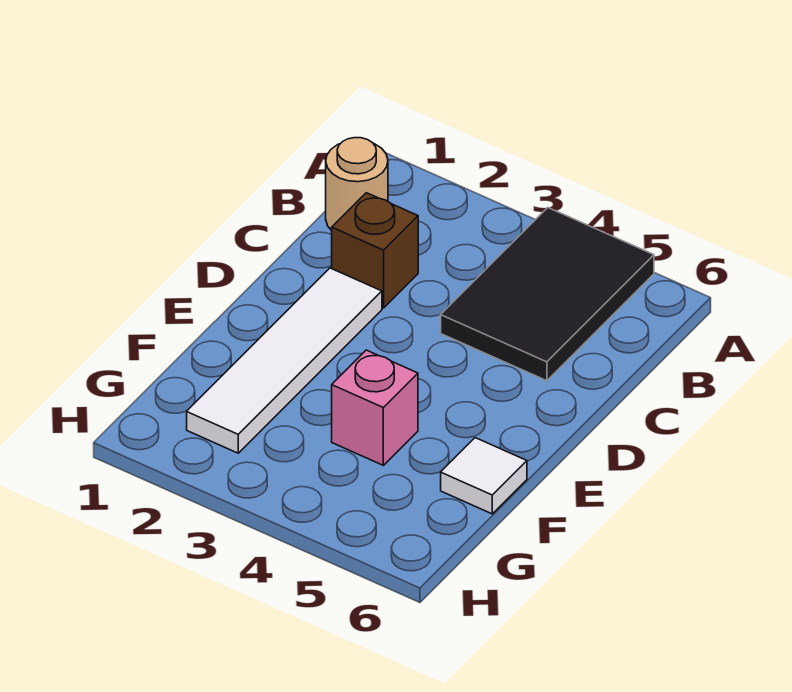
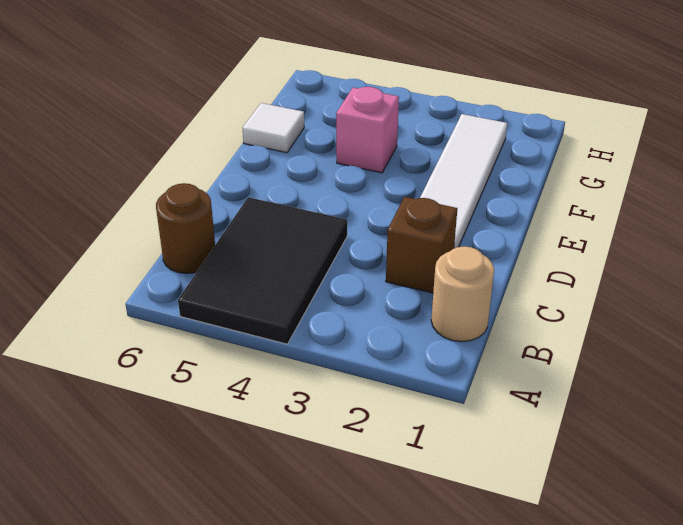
none -> brown 1x1 round brick [156,183,215,274]

